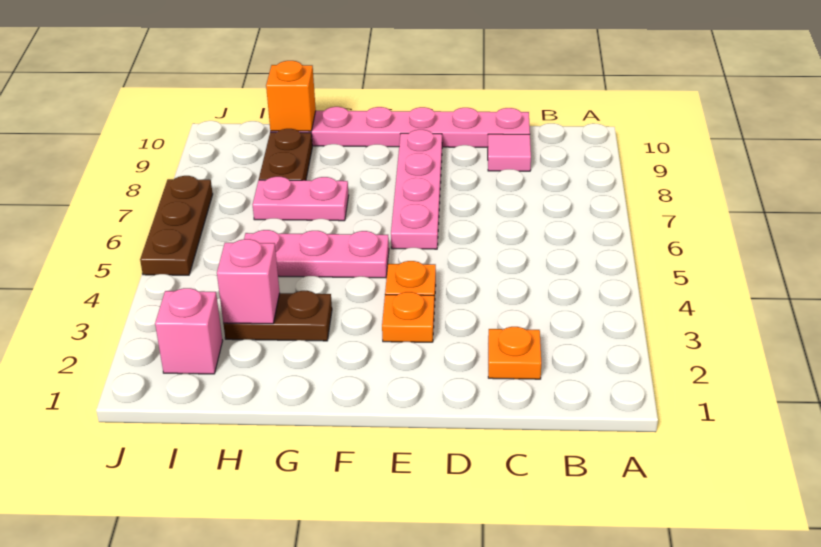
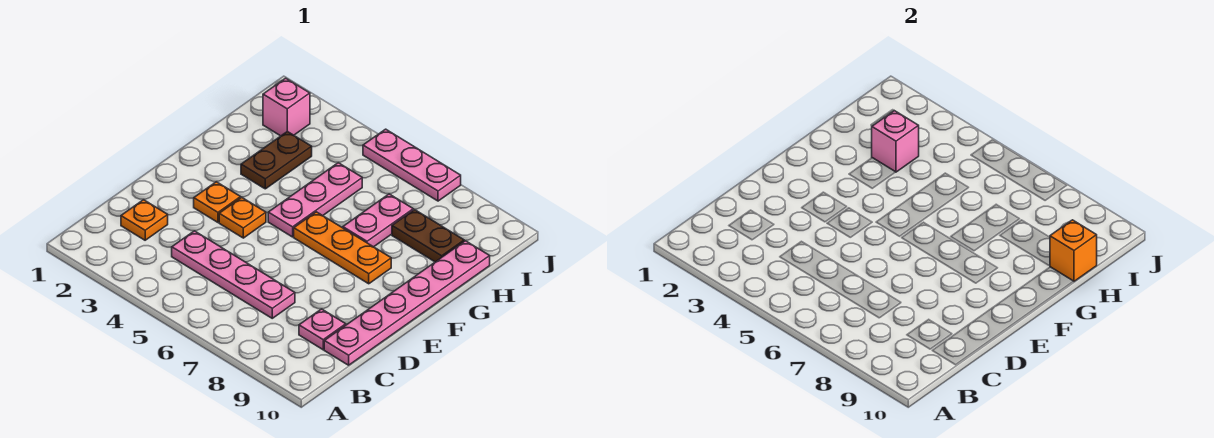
pink 1x1 tile [488,134,531,171] -> pink 1x1 plate [299,309,346,350]
pink 1x4 plate [391,130,442,249] -> pink 1x4 plate moved to [172,231,295,318]
none -> orange 1x3 plate [294,212,391,284]
brown 1x3 plate [140,176,213,275] -> pink 1x3 plate [363,129,461,201]

